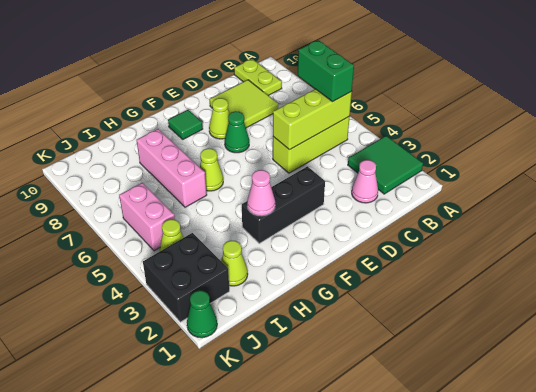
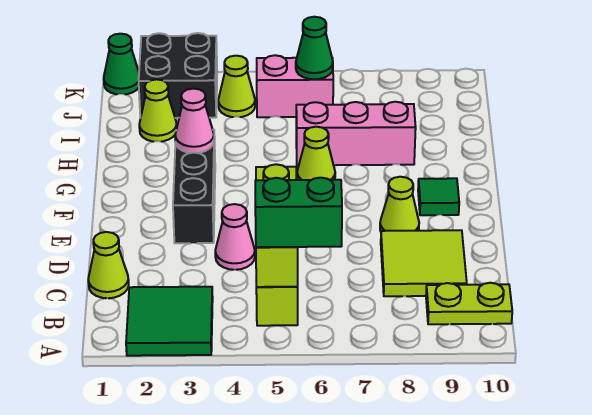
none -> lime 1x1 cone [88,232,129,298]
pink 1x1 cone [352,160,378,203] -> pink 1x1 cone moved to [215,204,255,270]
green 1x1 cone [225,111,249,153] -> green 1x1 cone moved to [296,17,333,79]

